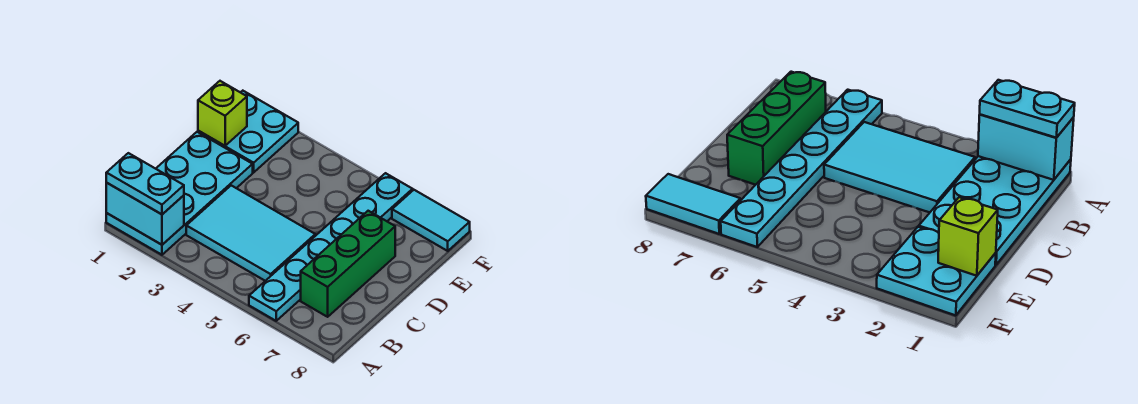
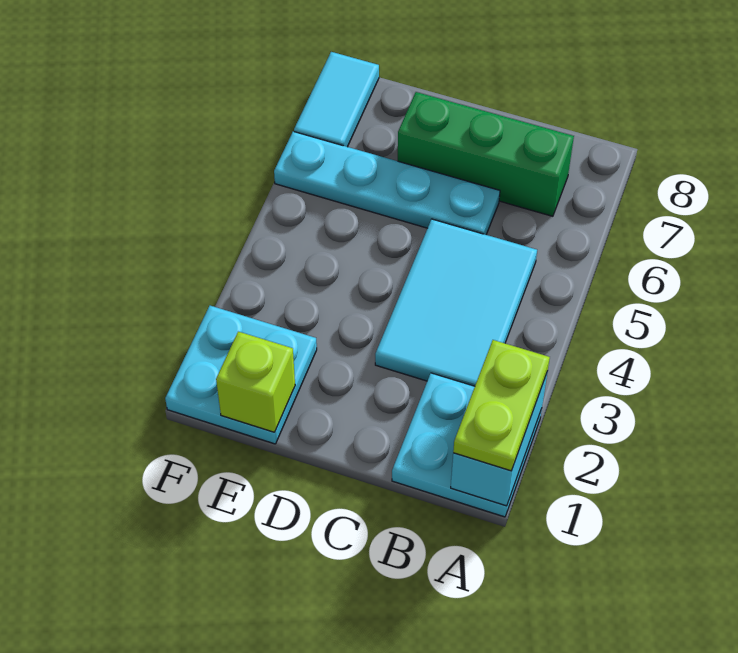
cyan 2x4 plate [106,132,253,255] -> cyan 2x2 plate [392,373,542,517]
cyan 1x2 plate [106,153,184,214] -> lime 1x2 plate [453,340,550,471]
cyan 1x6 plate [249,173,413,321] -> cyan 1x4 plate [274,131,500,235]

